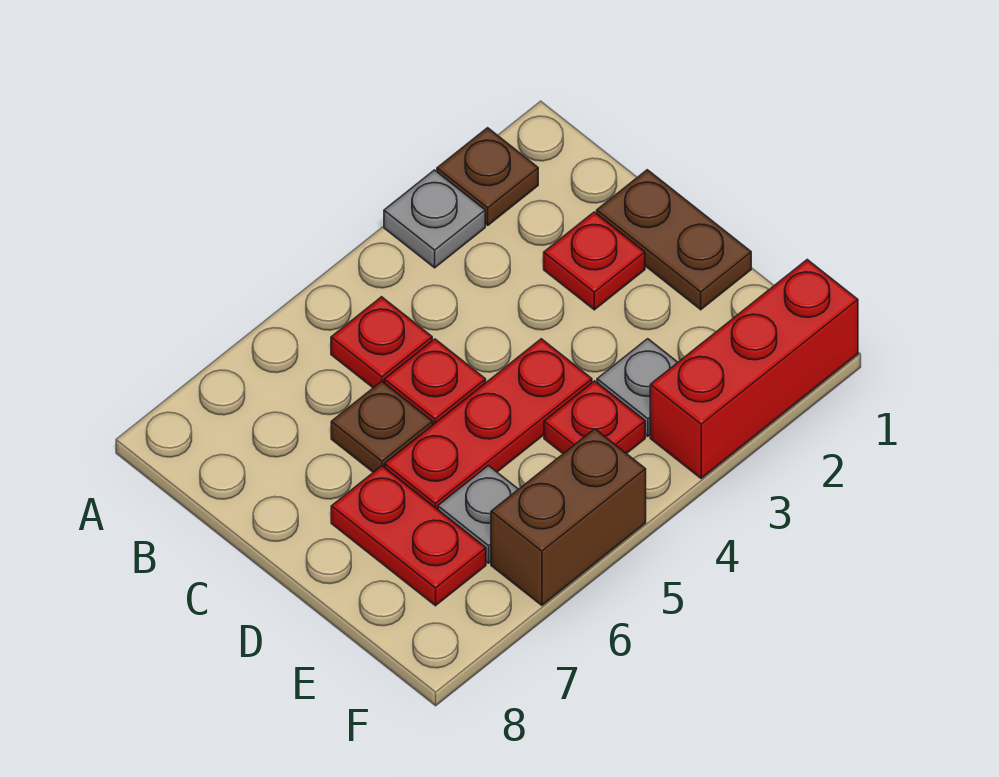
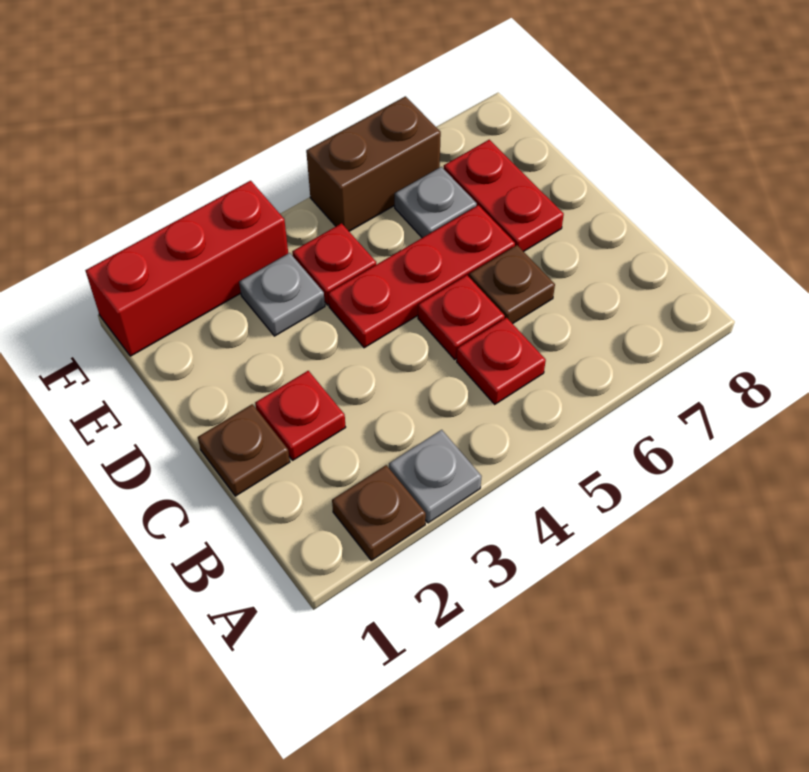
brown 1x2 plate [597,170,751,310] -> brown 1x1 plate [198,404,290,496]

